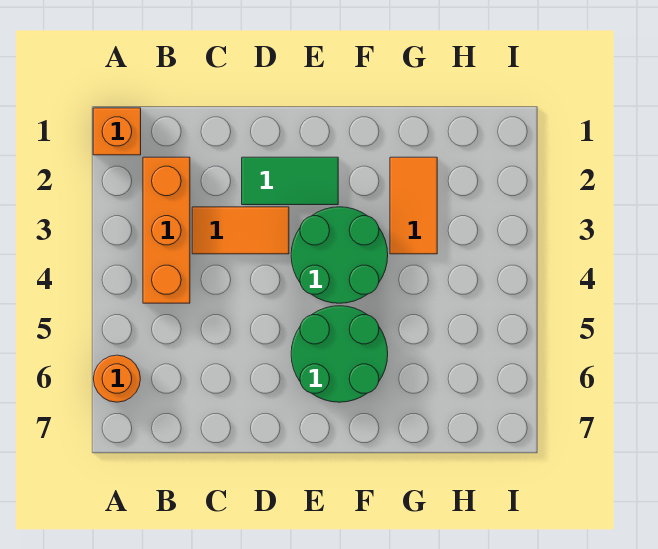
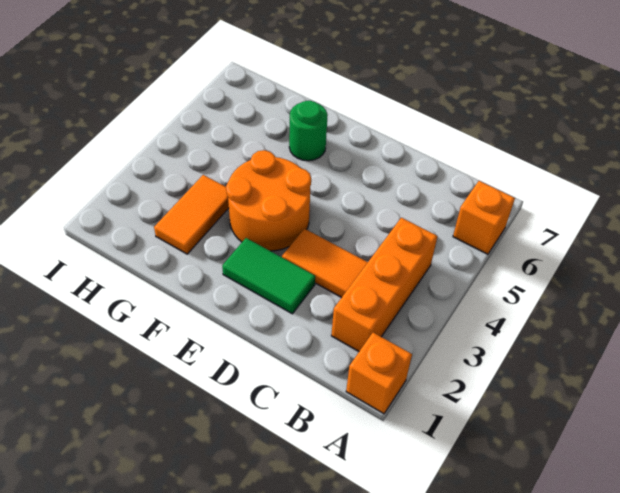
orange 1x1 round brick [93,355,140,402] -> orange 1x1 brick [453,181,515,254]
green 2x2 round brick [291,207,388,303] -> orange 2x2 round brick [226,150,311,251]
green 2x2 round brick [291,306,388,402] -> green 1x1 round brick [289,101,328,161]

